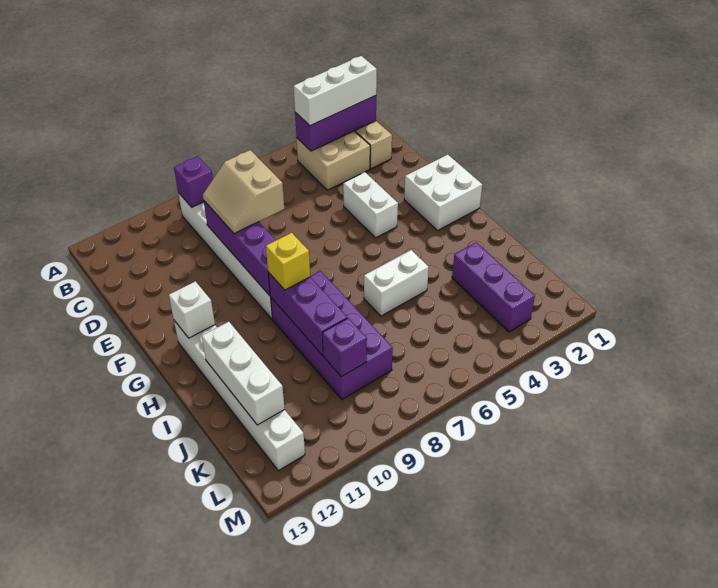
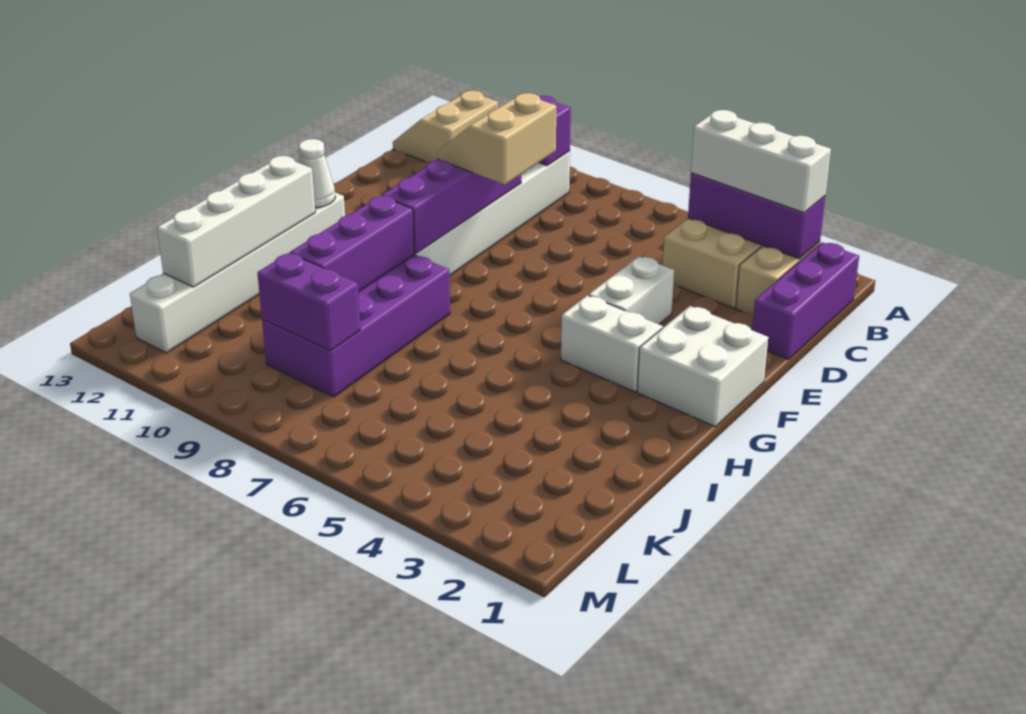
none -> tan 2x2 slope [393,91,498,163]
white 1x1 brick [169,281,215,338] -> white 1x1 cone [299,139,335,208]
yellow 1x1 brick [266,233,310,290] -> none
white 1x2 brick [364,250,429,316] -> white 1x2 brick moved to [561,295,663,392]
white 1x3 brick [202,322,285,425] -> white 1x4 brick [157,156,315,287]
purple 1x3 brick [452,242,535,332] -> purple 1x3 brick moved to [752,242,859,360]
purple 1x1 brick [322,318,367,377] -> purple 1x2 brick [257,253,360,351]

